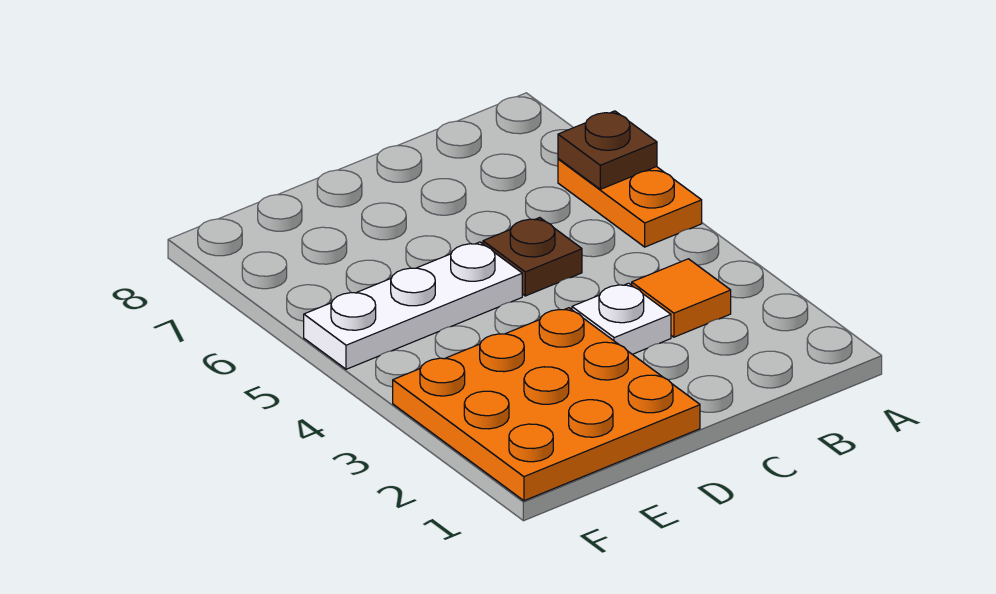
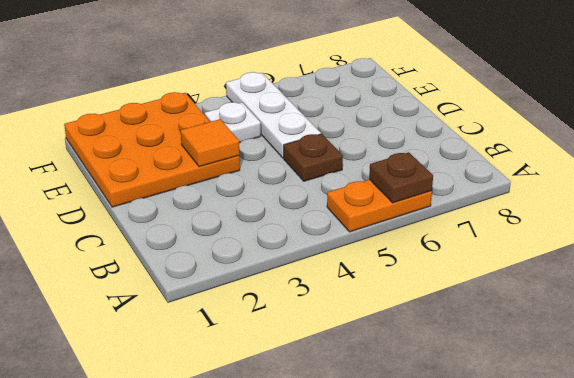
orange 1x1 tile [632,259,731,337] -> orange 1x1 tile moved to [181,119,239,167]
white 1x1 plate [572,283,671,354] -> white 1x1 plate moved to [205,102,261,143]

